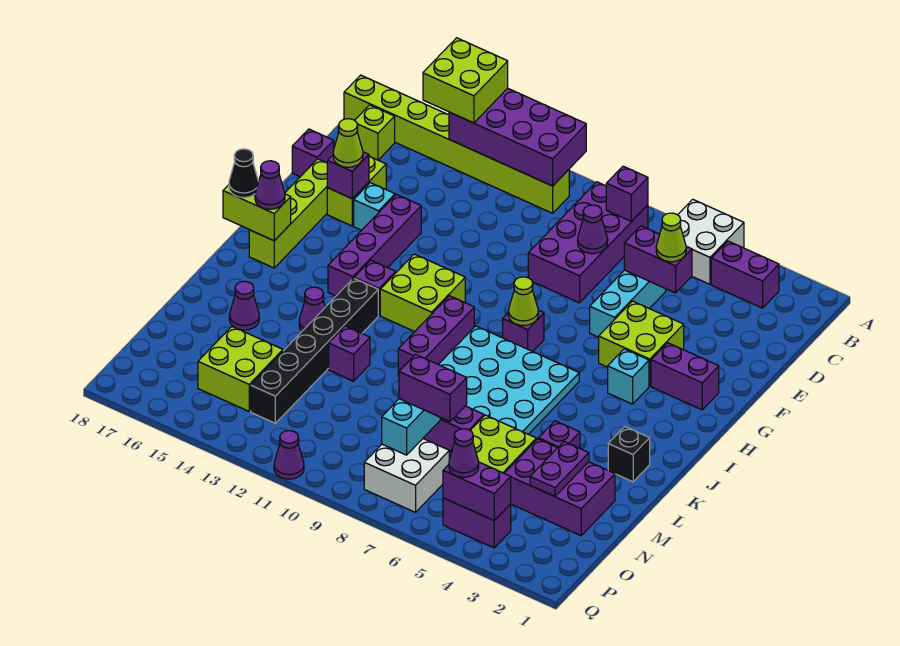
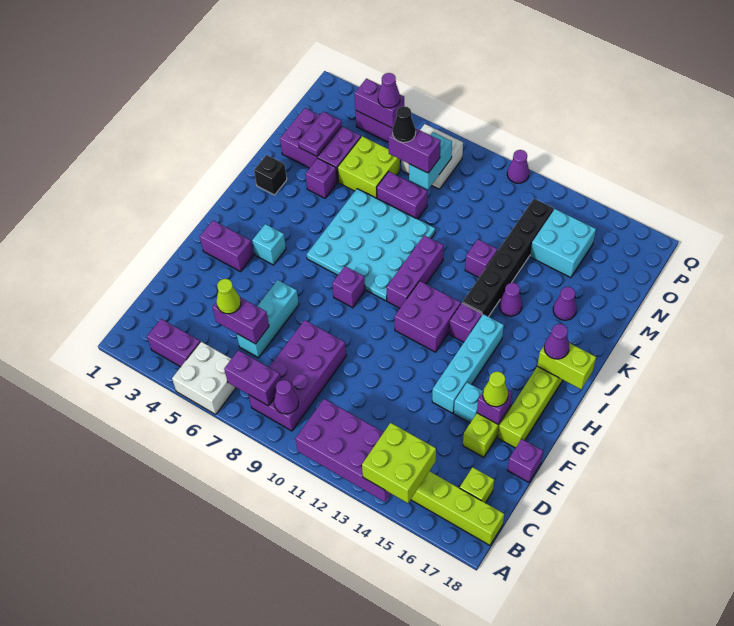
purple 1x1 brick [606,166,648,222] -> purple 1x2 brick [224,350,281,406]
purple 1x1 cone [578,205,608,254] -> purple 1x1 cone moved to [274,380,299,414]
lime 2x2 brick [599,301,684,386] -> none
purple 1x4 brick [328,195,421,296] -> cyan 1x4 brick [432,314,504,413]
lime 1x1 cone [508,277,538,325] -> none
lime 2x2 brick [380,254,465,332] -> purple 2x2 brick [394,281,461,352]
black 1x1 cone [229,149,259,198] -> black 1x1 cone moved to [393,106,416,142]
lime 2x2 brick [198,327,283,411] -> cyan 2x2 brick [530,209,596,278]

